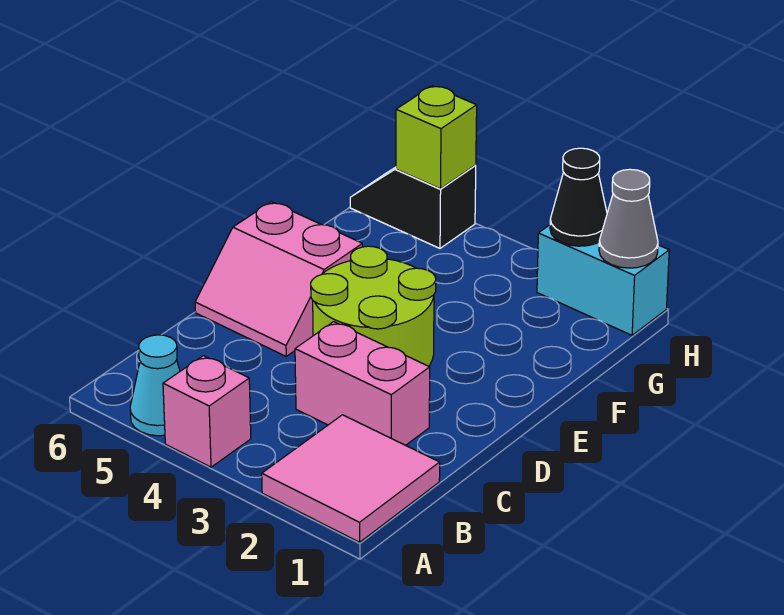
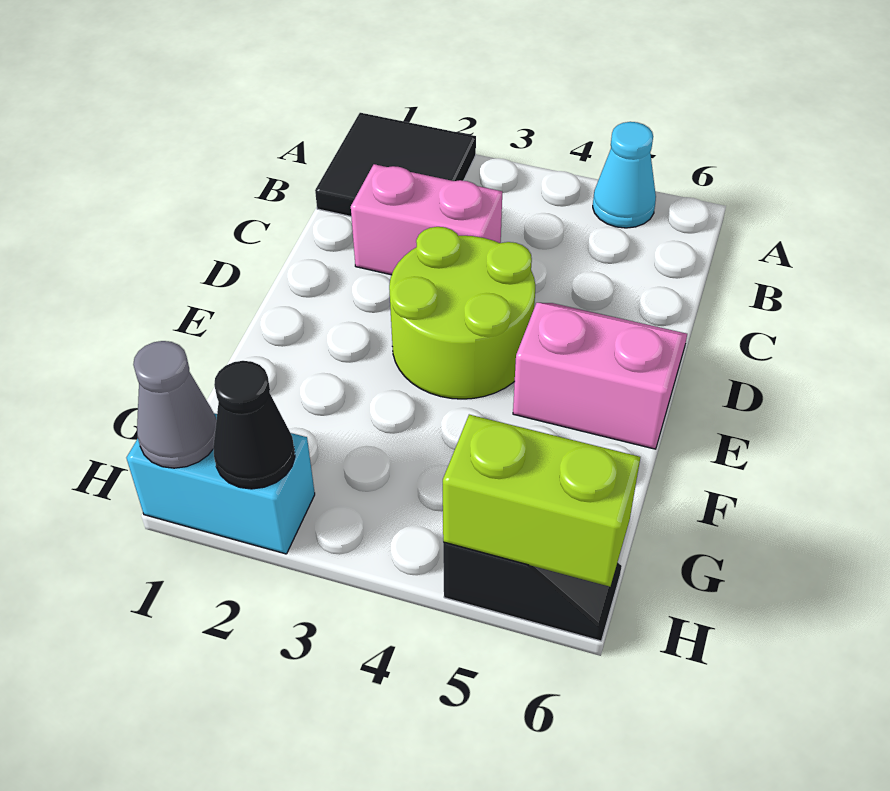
pink 2x2 tile [262,415,440,542] -> black 2x2 tile [315,113,476,216]
pink 1x1 brick [163,356,251,467] -> none
lime 1x1 brick [396,86,477,189] -> lime 1x2 brick [443,415,640,587]

